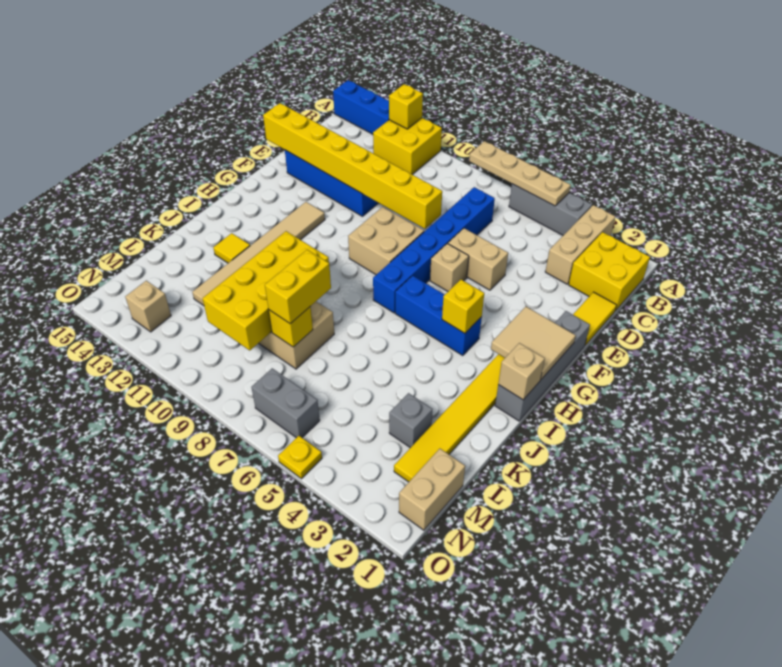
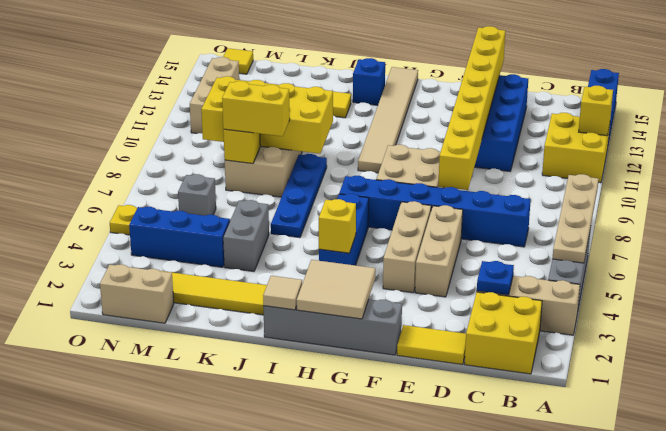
none -> blue 1x1 plate [477,261,514,295]
tan 1x2 brick [448,228,508,290] -> tan 1x3 brick [415,205,463,297]
tan 1x1 brick [430,244,469,291] -> tan 1x3 brick [383,201,431,293]
tan 1x6 tile [192,202,325,306] -> tan 1x6 tile turned to [358,67,418,173]
tan 1x1 brick [498,343,545,400] -> tan 1x1 tile [263,276,302,310]
none -> blue 1x1 brick [353,58,385,105]
none -> blue 1x4 plate [271,154,327,238]
grey 1x1 brick [389,393,432,448] -> grey 1x1 brick moved to [178,174,216,216]
none -> blue 1x3 brick [129,207,230,267]
grey 1x2 brick [251,368,320,438] -> grey 1x2 brick moved to [223,200,269,272]
tan 1x1 brick [125,281,171,332] -> tan 1x3 brick [190,57,239,133]
none -> yellow 1x1 tile [223,48,253,74]

